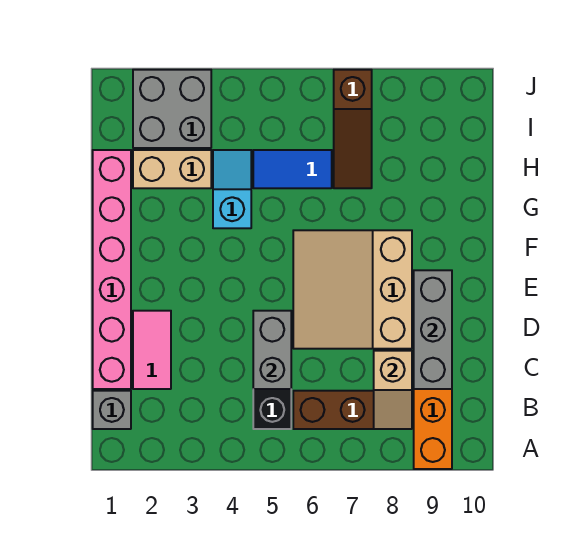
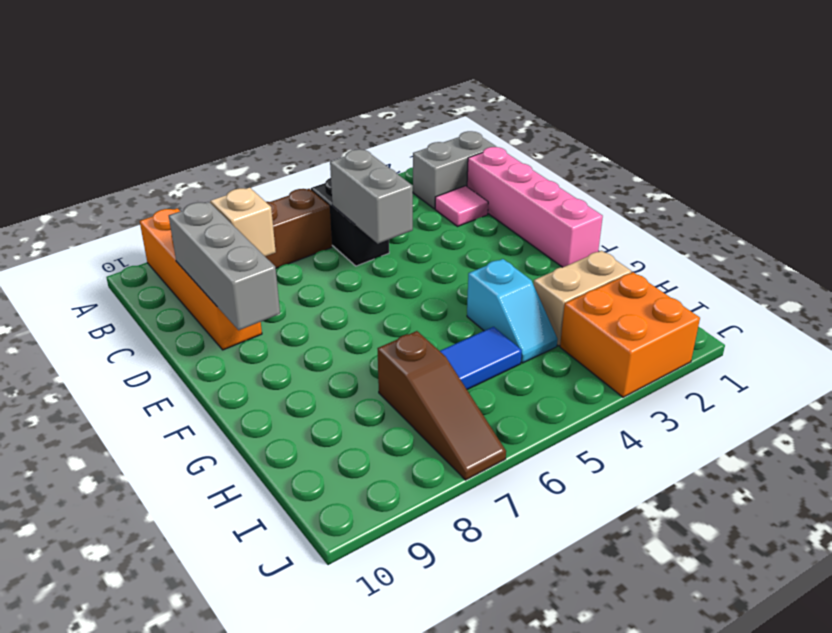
grey 1x1 brick [93,391,131,429] -> grey 1x2 brick [413,131,496,209]
pink 1x6 brick [93,150,131,389] -> pink 1x4 brick [467,147,603,267]
pink 1x2 tile [133,311,171,389] -> pink 1x1 tile [435,186,488,226]
tan 3x3 slope [293,230,412,349] -> none
brown 1x3 slope [334,70,372,188] -> brown 1x3 slope turned to [377,331,506,480]
grey 2x2 brick [133,70,211,148] -> orange 2x2 brick [560,272,700,397]

